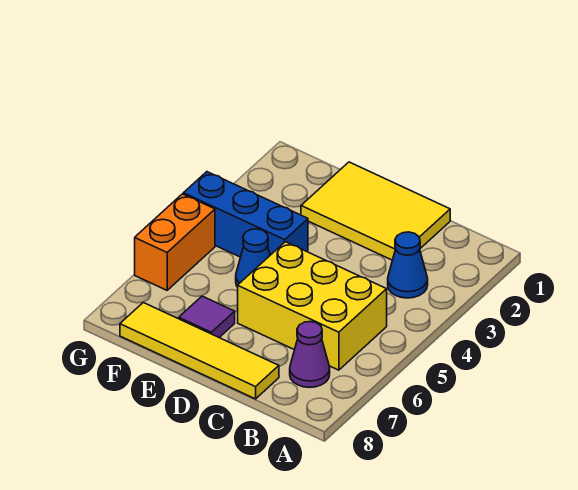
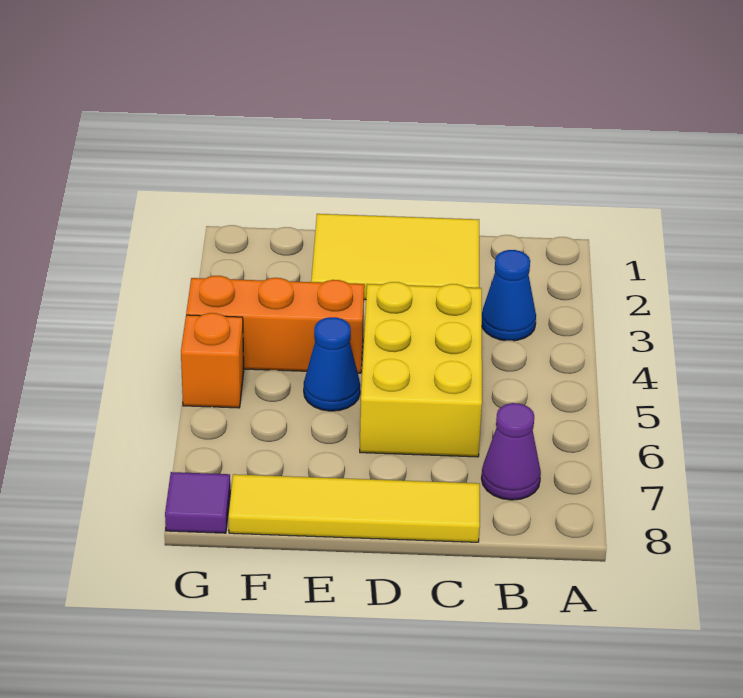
yellow 2x3 brick [238,242,387,370] -> yellow 2x3 brick turned to [360,282,482,457]
blue 1x3 brick [183,172,308,257] -> orange 1x3 brick [186,276,364,373]
purple 1x1 tile [179,296,235,337] -> purple 1x1 tile moved to [165,472,230,533]
orange 1x2 brick [135,194,215,290] -> orange 1x1 brick [181,313,244,408]

